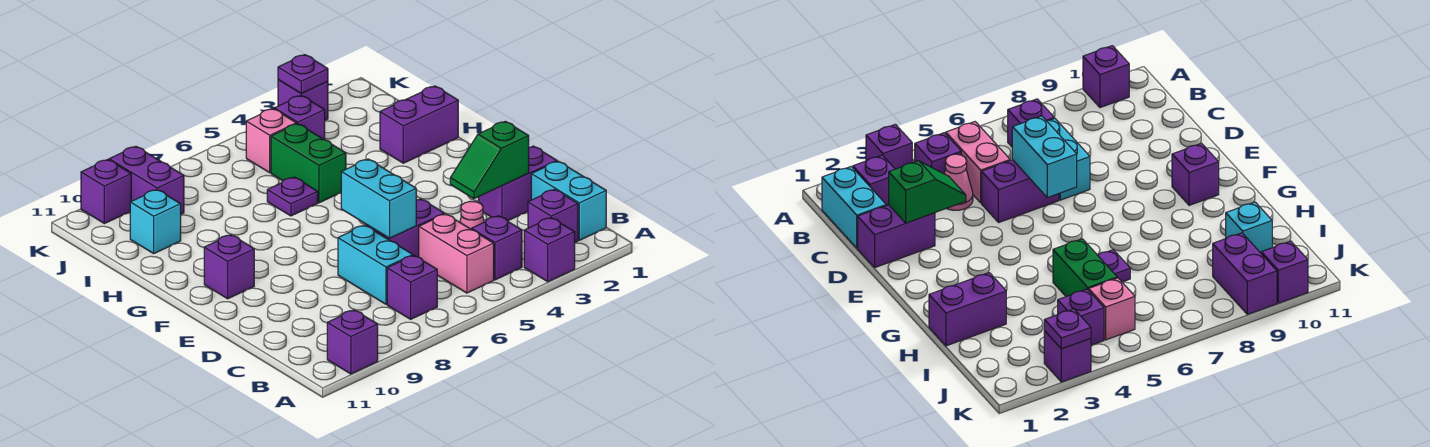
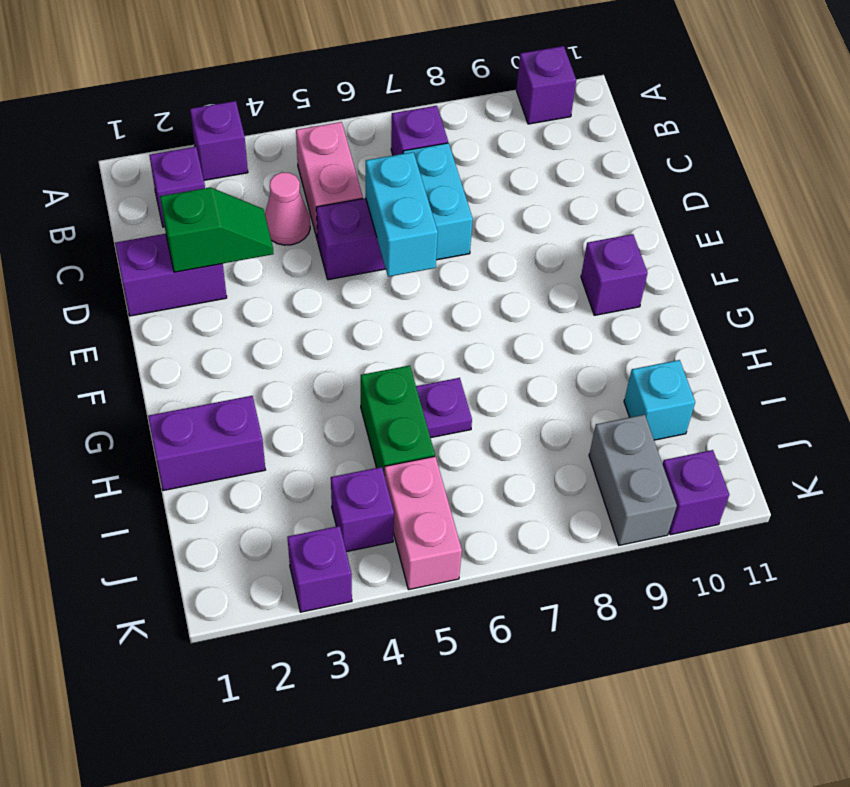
cyan 1x2 brick [531,161,606,240] -> none
purple 1x1 brick [472,216,522,280] -> none
pink 1x1 brick [246,109,297,173] -> pink 1x2 brick [384,456,462,590]
purple 1x2 brick [109,146,184,214] -> grey 1x2 brick [589,415,677,545]
purple 1x1 plate [278,55,328,94] -> none

